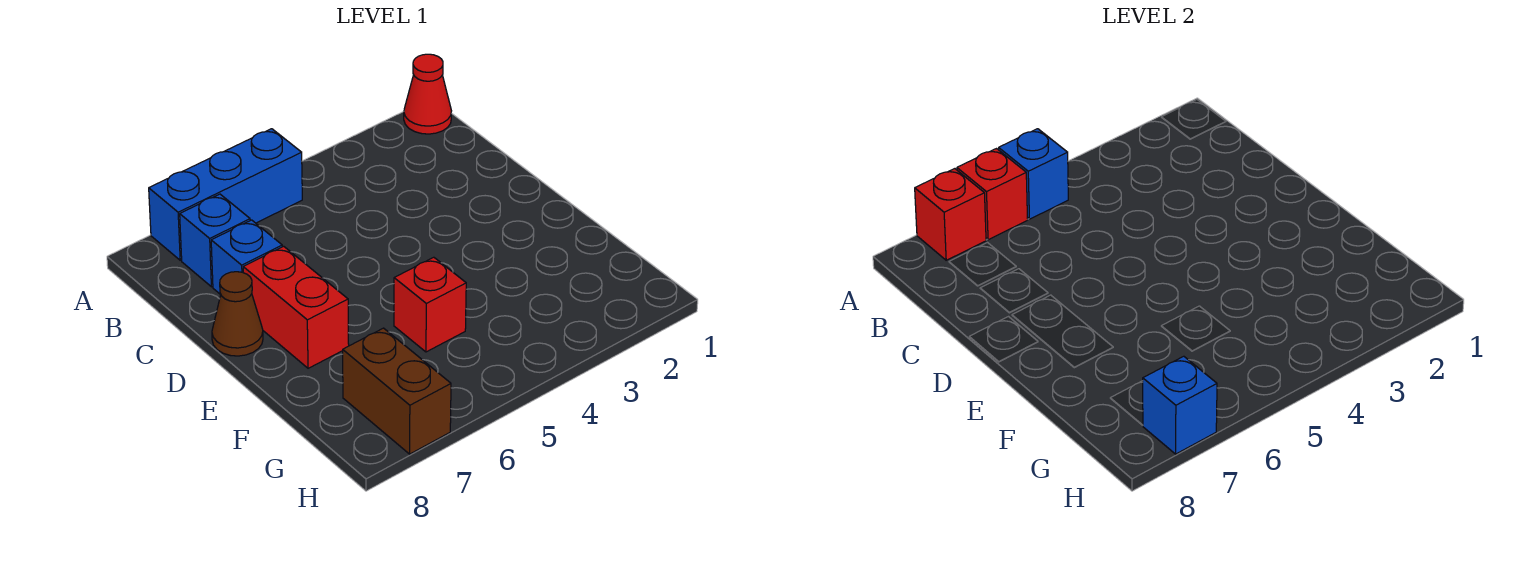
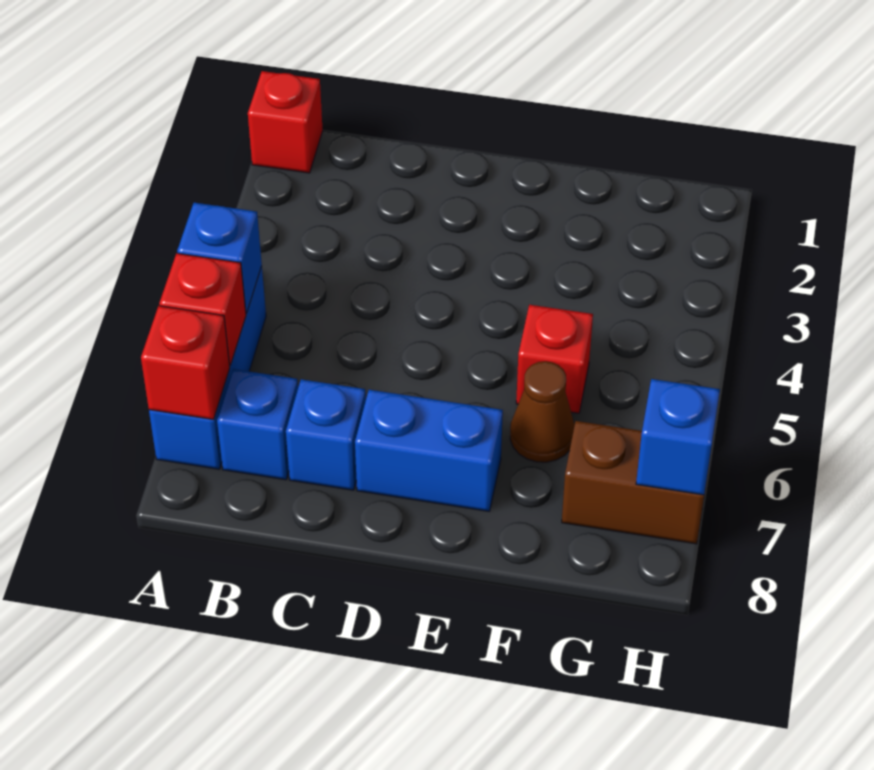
red 1x1 cone [404,54,451,134] -> red 1x1 brick [248,71,323,173]
red 1x2 brick [243,246,349,368] -> blue 1x2 brick [355,390,503,511]
brown 1x1 cone [212,272,263,356] -> brown 1x1 cone moved to [510,361,575,462]

